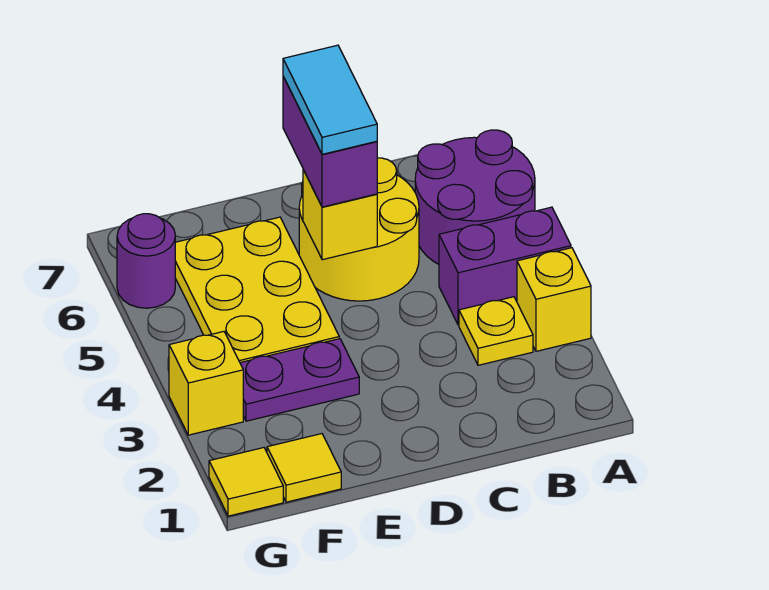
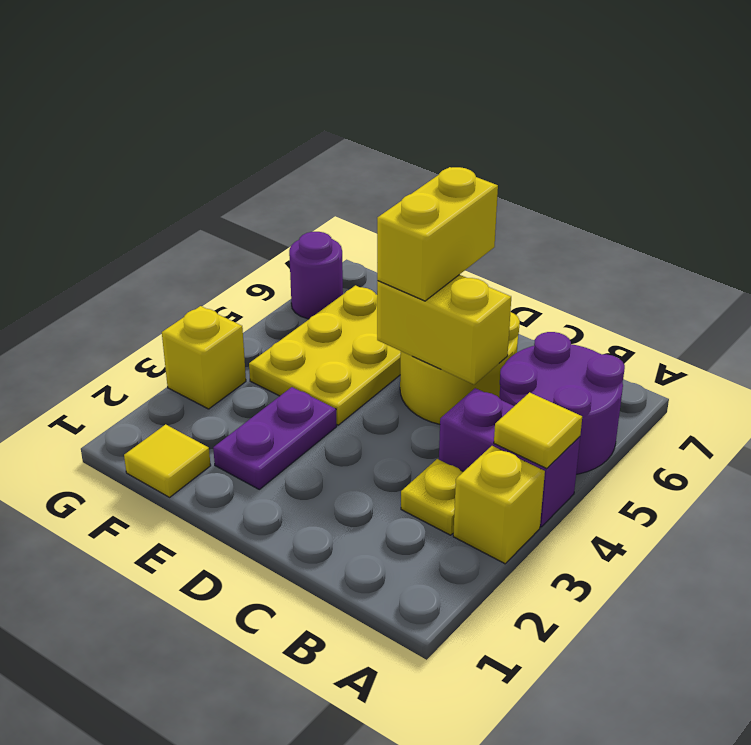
yellow 1x1 brick [303,170,377,260] -> yellow 1x2 brick [377,275,511,384]
purple 1x2 brick [283,77,377,207] -> yellow 1x2 brick [377,167,498,301]
cyan 1x2 tile [283,45,377,154] -> none
purple 1x2 plate [240,339,359,421] -> purple 1x2 plate turned to [213,387,337,489]
yellow 1x1 tile [209,448,283,516] -> yellow 1x1 tile moved to [494,392,582,469]

